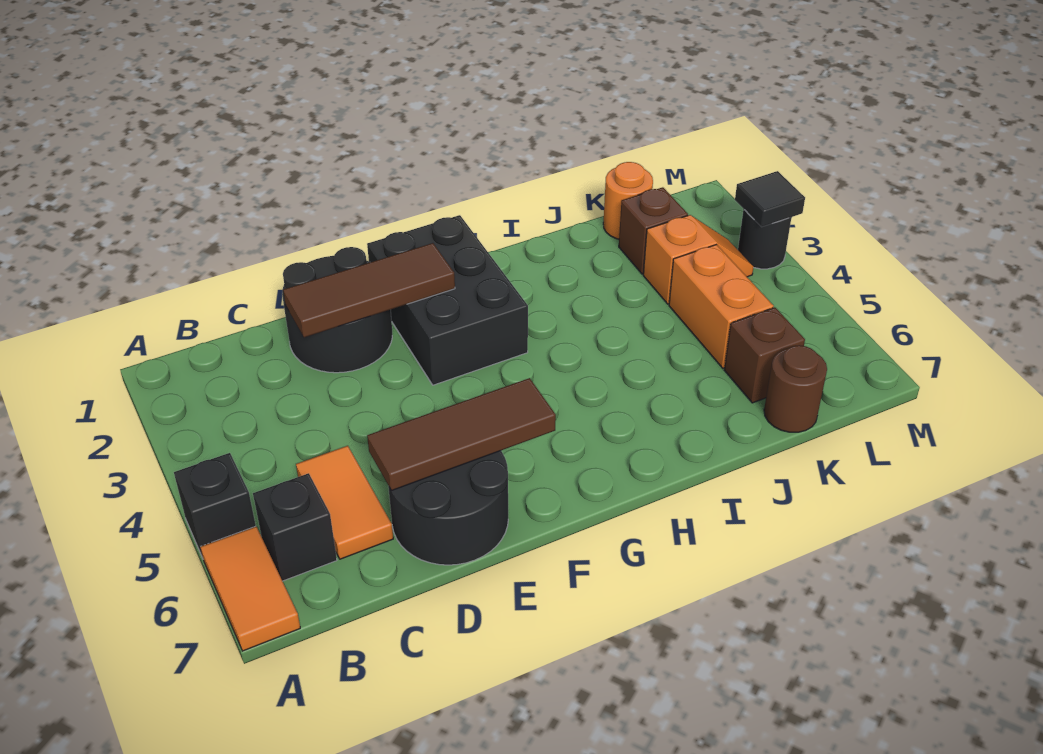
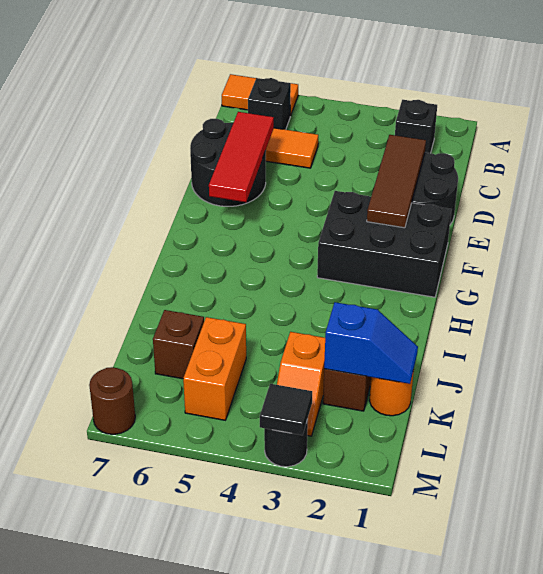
black 1x1 brick [174,453,256,558] -> black 1x1 brick moved to [395,100,437,153]
brown 1x3 tile [367,378,556,491] -> red 1x3 tile [209,112,274,202]
none -> blue 1x2 slope [324,302,418,384]
orange 1x2 brick [669,245,774,368] -> orange 1x2 brick turned to [183,317,246,420]
brown 1x1 round brick [764,345,827,432] -> brown 1x1 round brick moved to [89,367,135,434]

